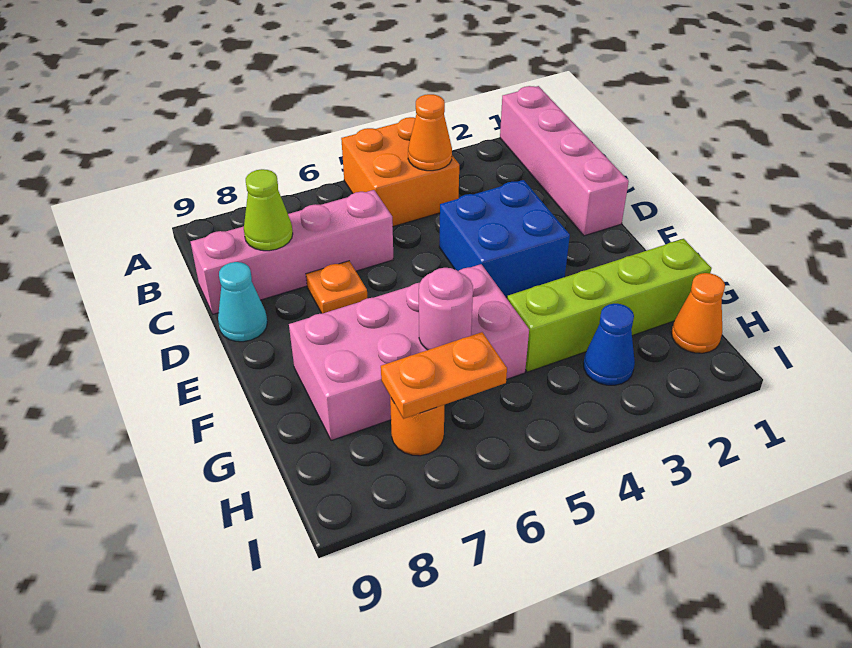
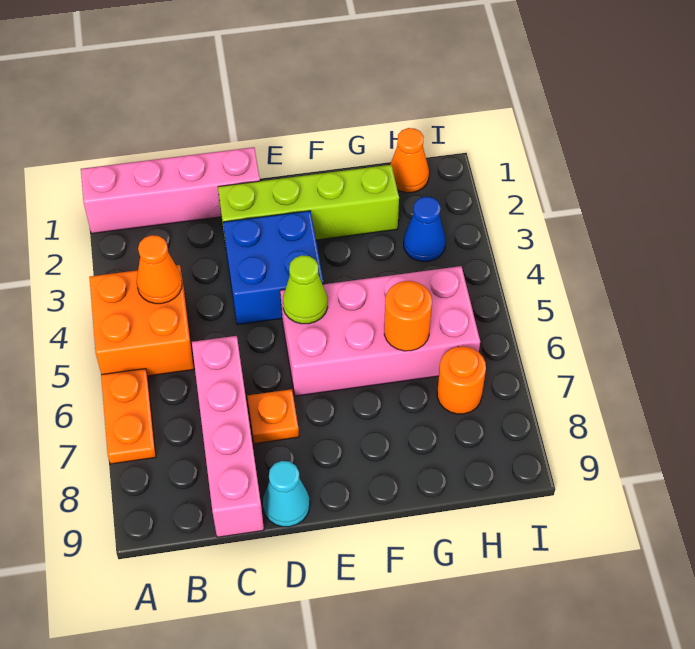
lime 1x1 cone [244,169,293,251] -> lime 1x1 cone moved to [283,255,328,324]
pink 2x4 brick [289,264,529,441] -> pink 2x4 brick turned to [280,266,480,396]
lime 1x4 brick [507,239,712,372] -> lime 1x4 brick turned to [218,165,399,245]
pink 1x1 round brick [419,268,473,350] -> orange 1x1 round brick [384,281,432,351]
orange 1x2 plate [381,332,507,419] -> orange 1x2 plate moved to [101,369,156,464]

